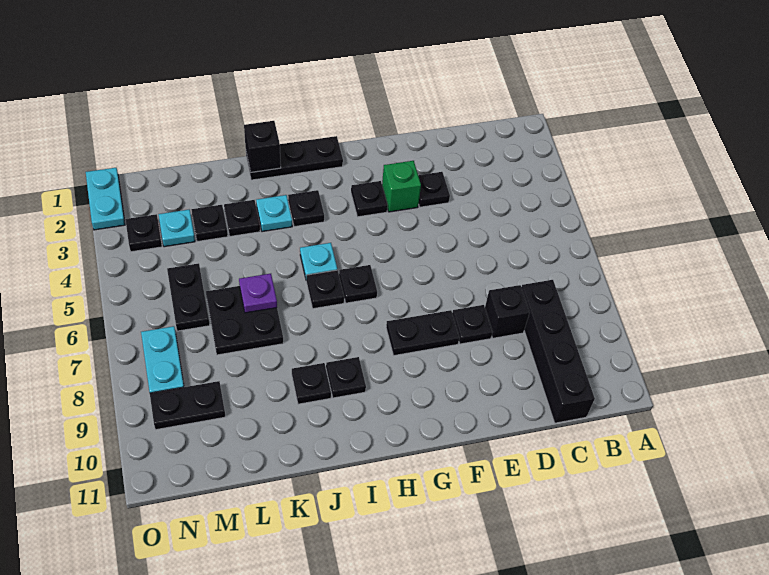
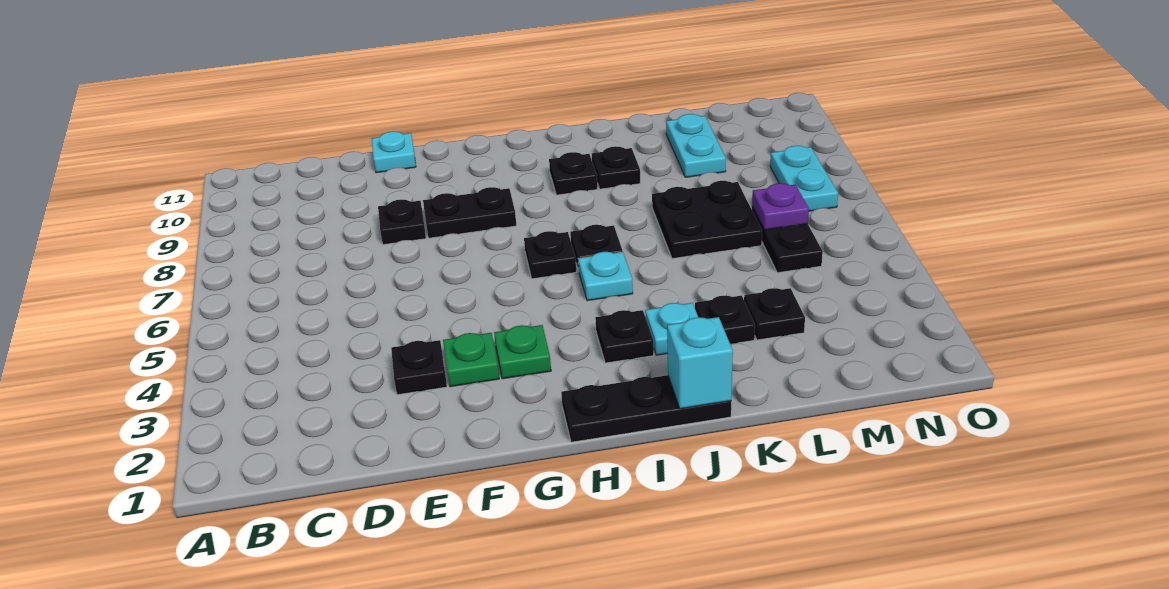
black 1x4 brick [521,280,595,423] -> none
black 1x1 brick [485,285,530,338] -> none
green 1x1 brick [382,161,421,212] -> green 1x1 plate [443,333,499,387]
black 1x1 plate [351,181,388,217] -> green 1x1 plate [494,325,551,379]
black 1x1 brick [244,121,281,172] -> cyan 1x1 brick [667,317,733,409]
purple 1x1 plate [239,274,277,313] -> purple 1x1 plate moved to [752,183,809,230]
cyan 1x1 plate [159,210,195,247] -> cyan 1x1 plate moved to [372,131,416,173]
black 1x2 plate [150,381,226,430] -> none
black 1x1 plate [125,214,162,252] -> none
cyan 1x2 plate [86,168,125,230] -> cyan 1x2 plate moved to [666,114,726,177]

